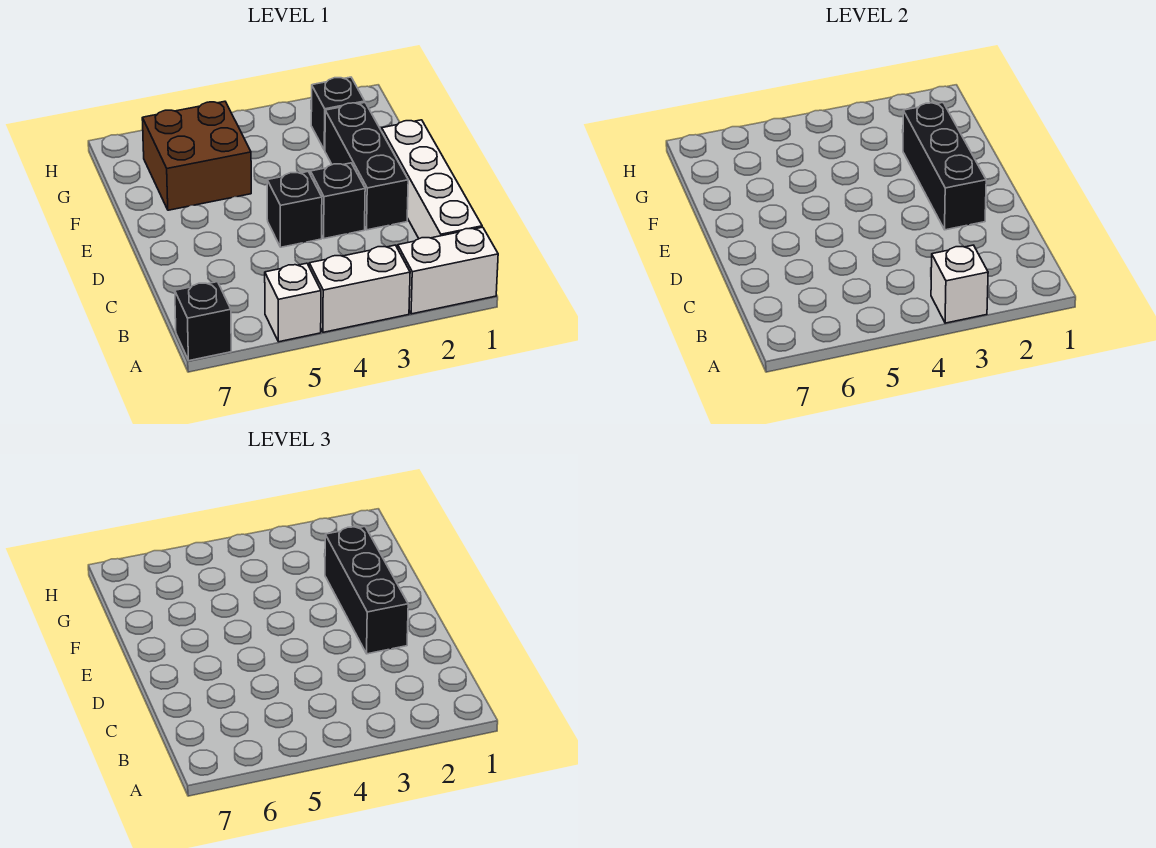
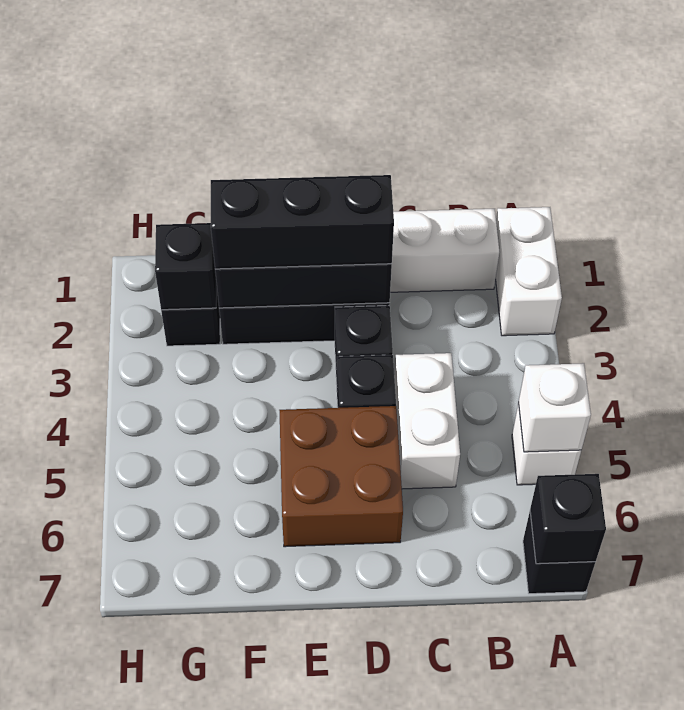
white 1x2 brick [309,245,410,332] -> white 1x2 brick moved to [394,353,460,489]
white 1x1 brick [931,245,988,323] -> white 1x1 brick moved to [519,363,591,452]
none -> black 1x1 brick [530,474,606,564]
brown 2x2 brick [142,101,251,210] -> brown 2x2 brick moved to [279,406,403,547]
none -> black 1x1 brick [155,223,216,310]

